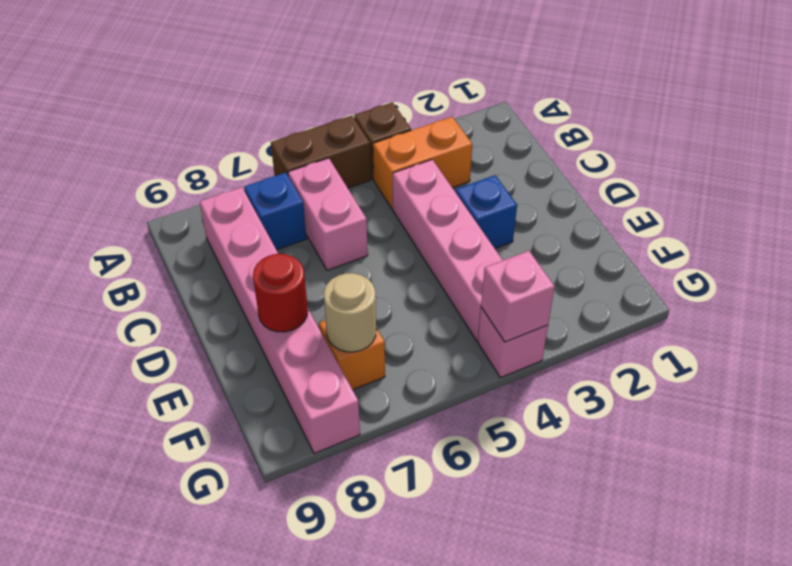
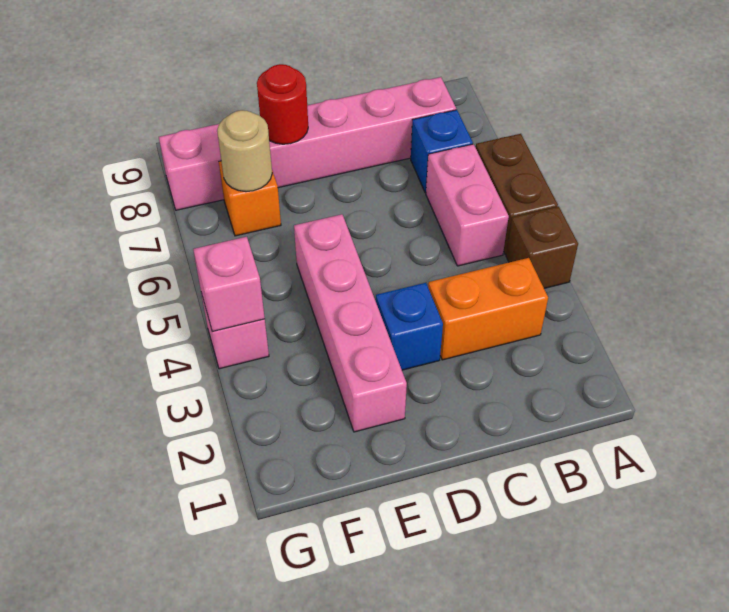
orange 1x2 brick [373,117,472,209] -> orange 1x2 brick turned to [428,258,548,360]
pink 1x2 brick [288,158,368,270] -> pink 1x2 brick turned to [426,144,509,266]
pink 1x4 brick [393,160,503,341] -> pink 1x4 brick turned to [294,214,407,432]

